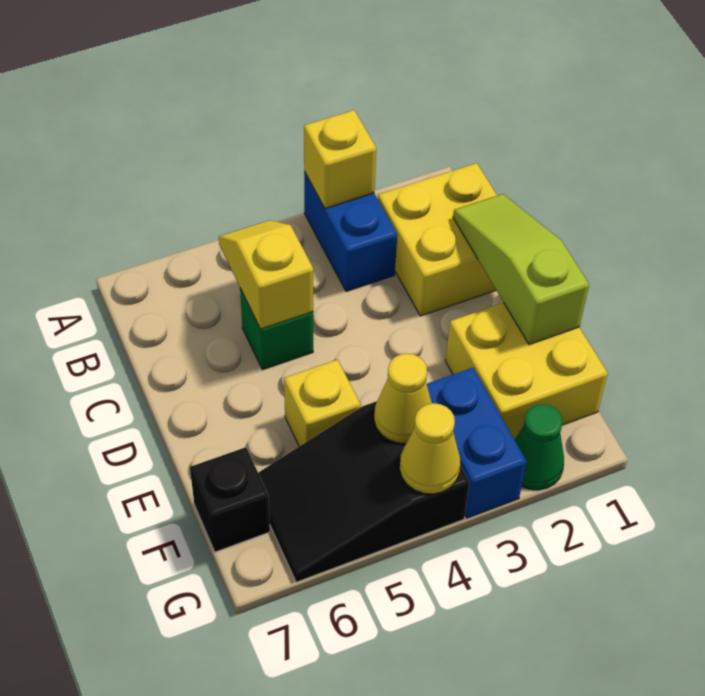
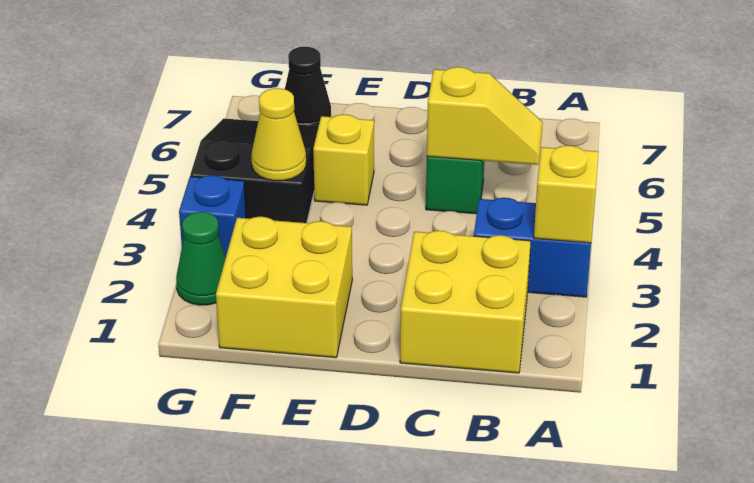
lime 1x3 slope [453,194,589,345] -> none
blue 1x2 brick [427,368,527,518] -> blue 1x1 brick [179,175,246,256]
black 1x1 brick [190,447,270,552] -> black 1x1 cone [285,47,331,125]
yellow 1x1 cone [400,403,460,494] -> none

